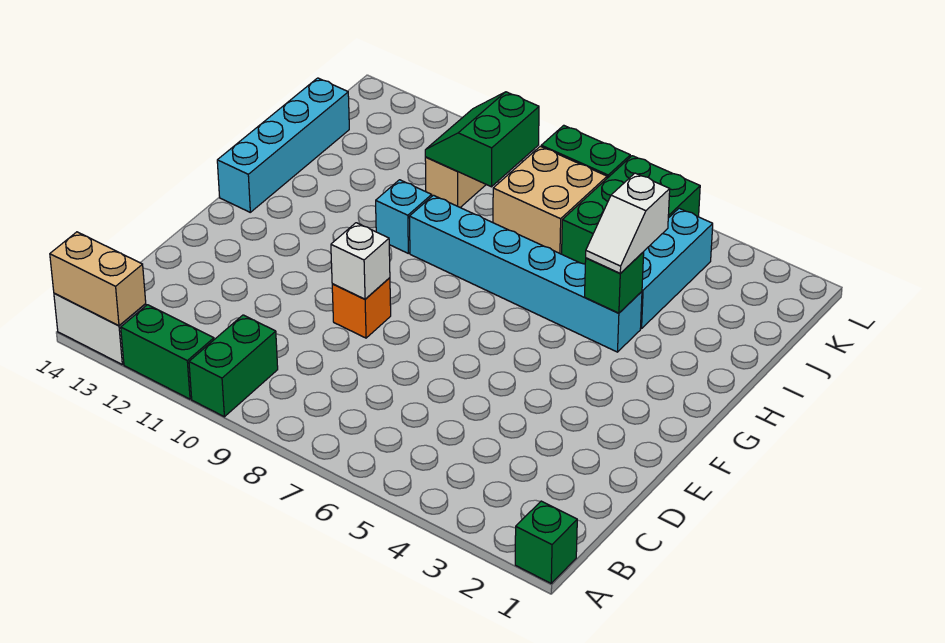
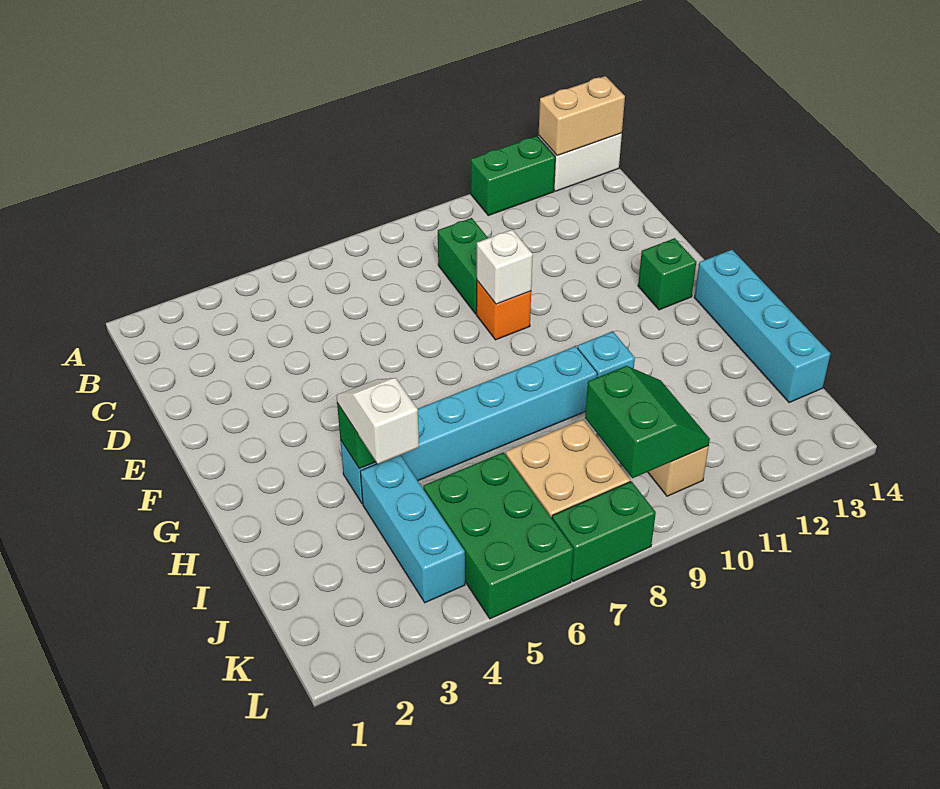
green 1x1 brick [515,501,577,583] -> green 1x1 brick moved to [638,238,696,310]
green 1x2 brick [189,315,278,417] -> green 1x2 brick moved to [438,218,488,314]

